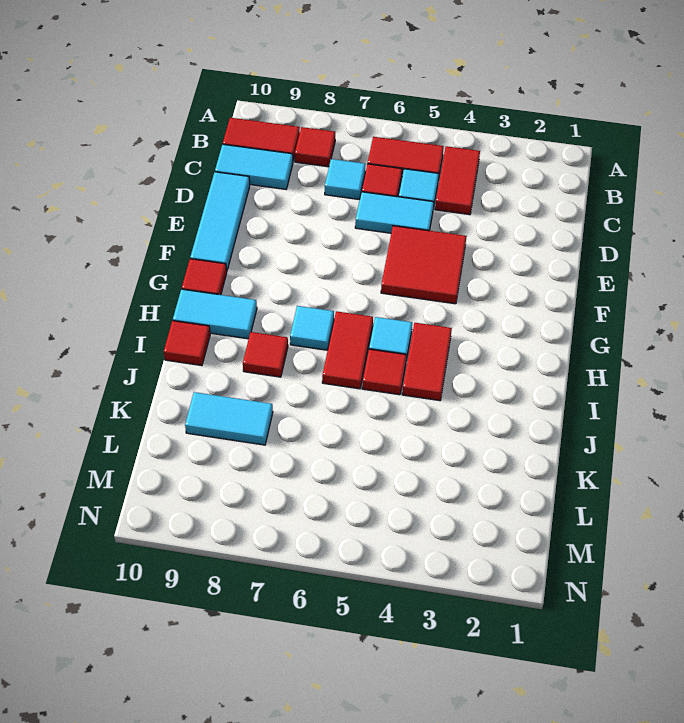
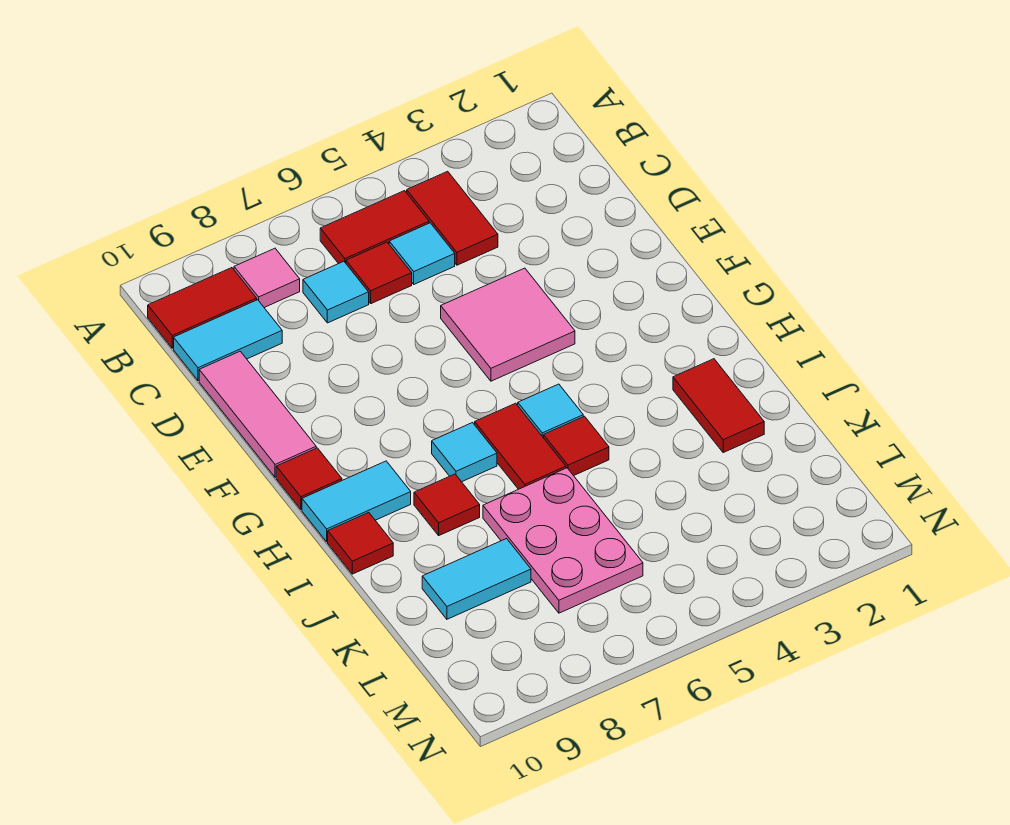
red 1x1 tile [295,127,335,167] -> pink 1x1 tile [234,248,300,307]
cyan 1x2 tile [355,192,434,233] -> none
cyan 1x3 tile [190,172,250,270] -> pink 1x3 tile [199,351,316,477]
red 2x2 tile [381,226,467,304] -> pink 2x2 tile [441,268,575,381]
red 1x2 tile [402,323,452,401] -> red 1x2 tile moved to [673,359,764,452]
none -> pink 2x3 plate [483,468,643,613]

